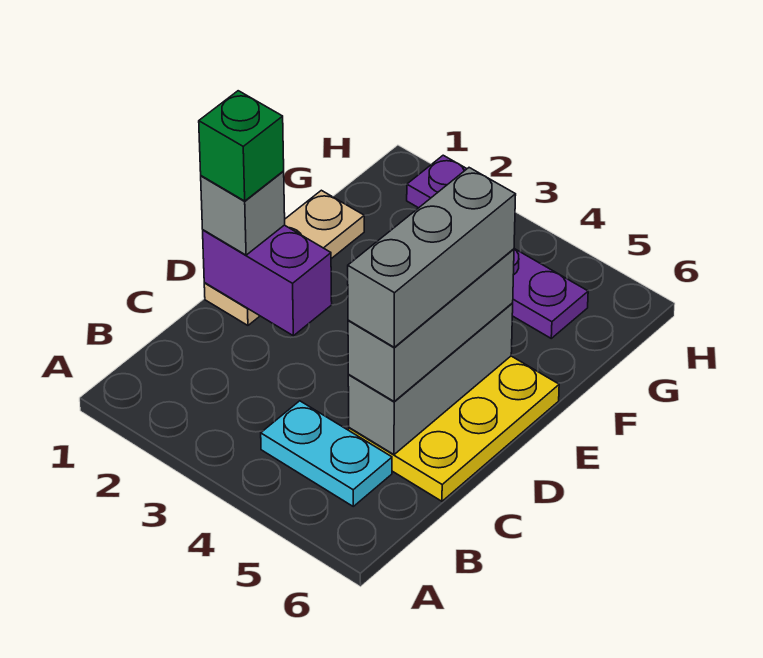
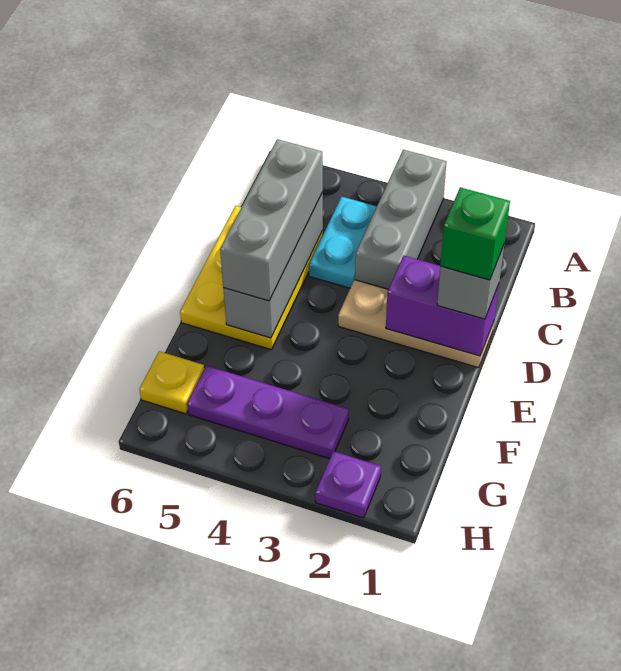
cyan 1x2 plate [261,401,392,506] -> cyan 1x2 plate turned to [309,197,377,288]
grey 1x3 brick [348,168,516,348] -> grey 1x3 brick moved to [355,150,447,289]
tan 1x3 plate [204,190,364,325] -> tan 1x3 plate turned to [338,280,494,368]
none -> yellow 1x1 plate [139,351,204,414]

